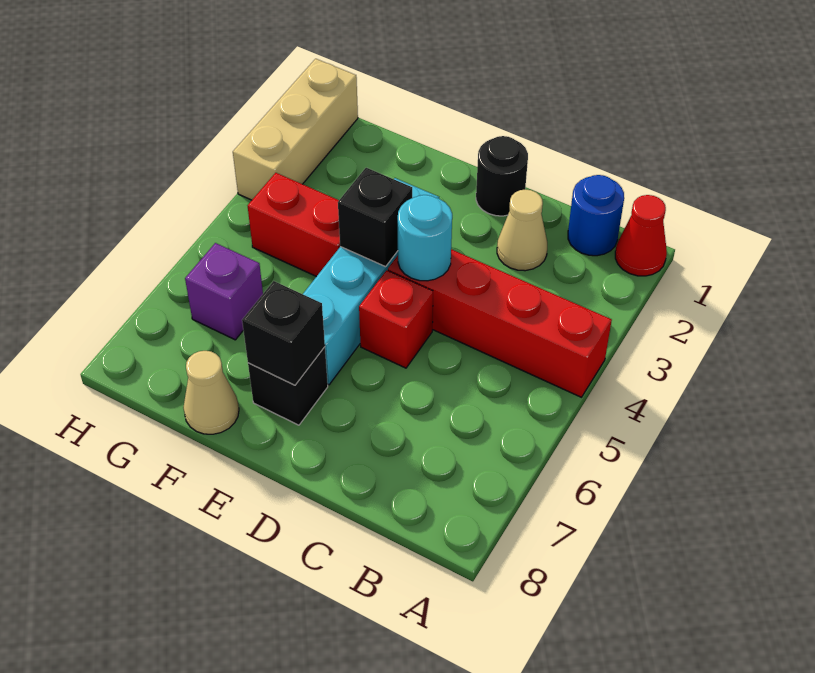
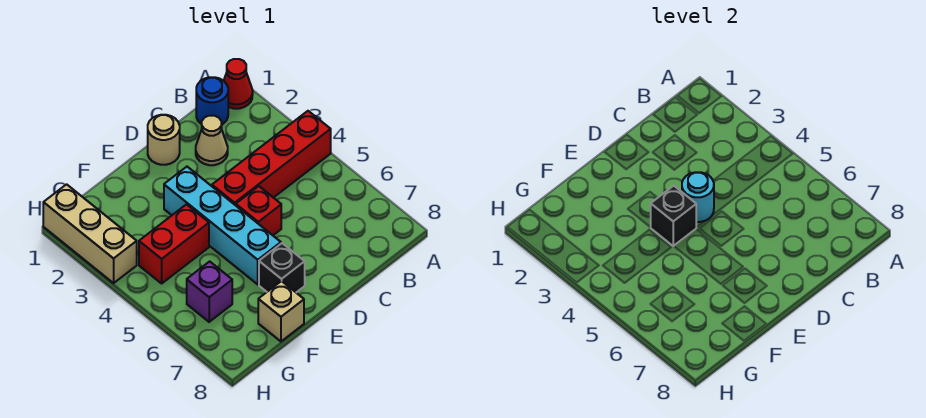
black 1x1 round brick [476,136,528,216] -> tan 1x1 round brick [148,115,180,165]
black 1x1 brick [242,281,325,385] -> none
tan 1x1 cone [183,351,239,434] -> tan 1x1 brick [258,281,304,341]

